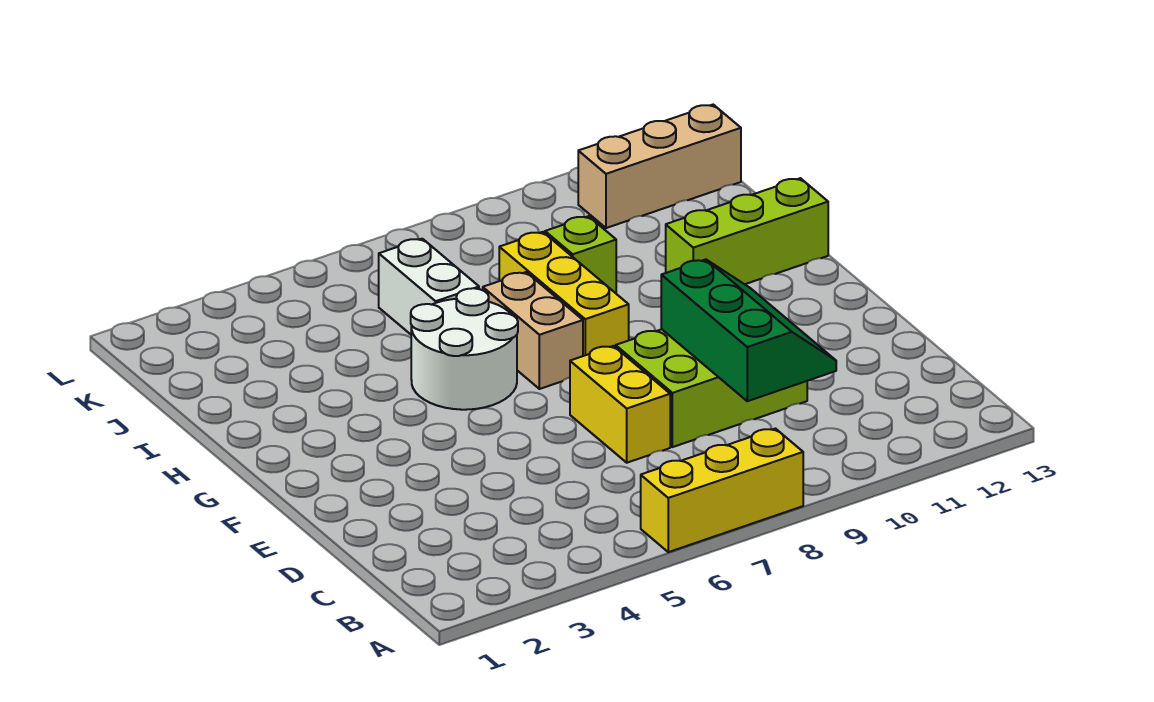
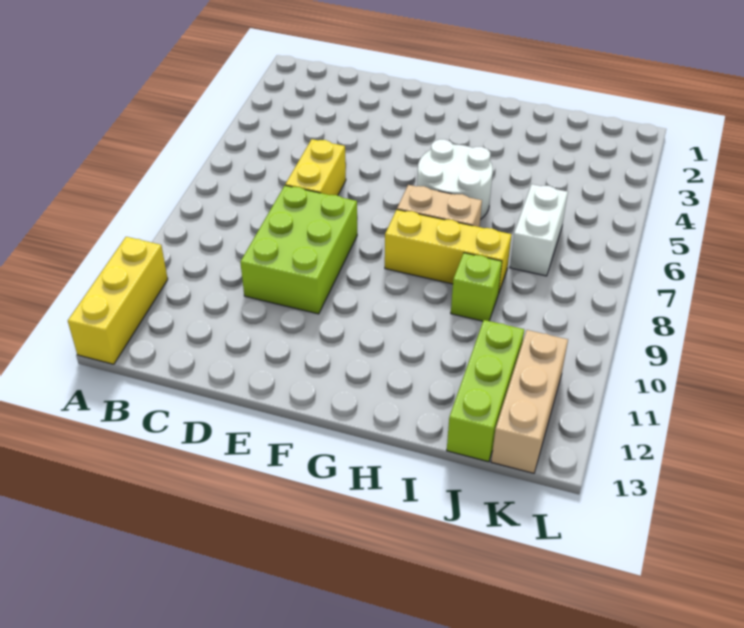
yellow 1x3 brick [641,429,803,552] -> yellow 1x3 brick moved to [68,237,168,364]
green 2x3 slope [661,259,836,401] -> none
yellow 1x2 brick [570,346,670,463] -> yellow 1x2 brick turned to [285,139,346,195]
lime 1x3 brick [666,178,828,284] -> lime 1x3 brick moved to [447,320,524,462]
white 1x2 brick [379,239,479,334] -> white 1x2 brick turned to [510,184,568,276]

